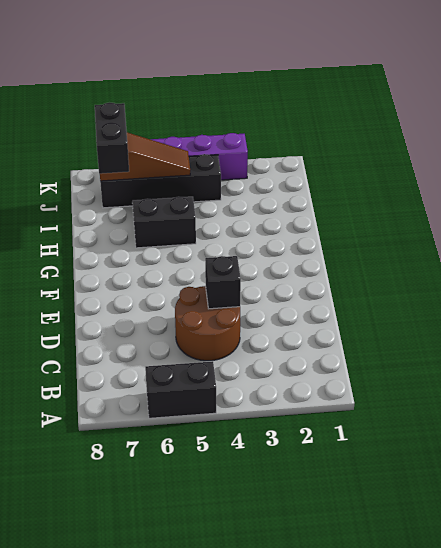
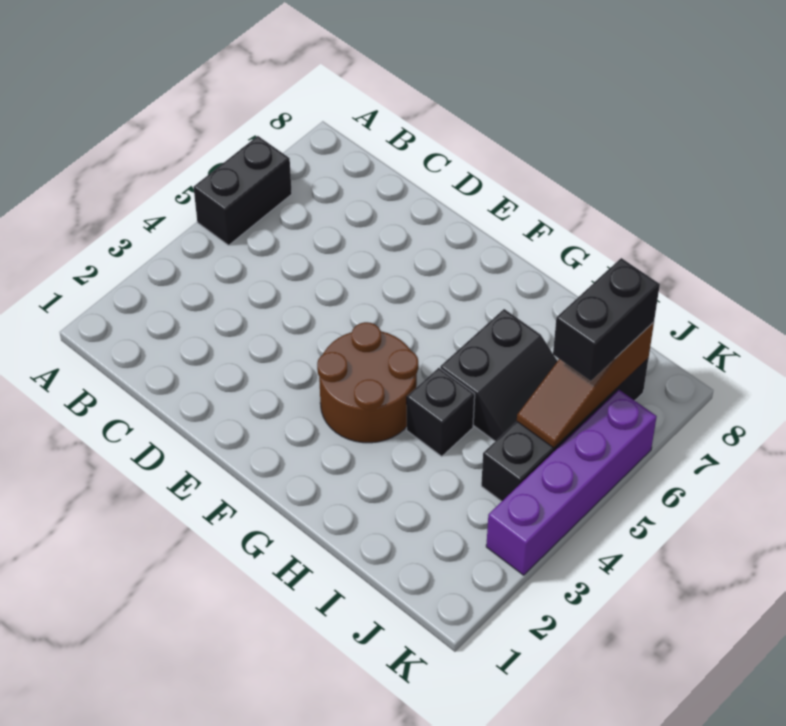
brown 2x2 round brick [175,286,240,361] -> brown 2x2 round brick moved to [317,322,418,443]
black 1x1 brick [205,256,241,309] -> black 1x1 brick moved to [407,368,475,456]
black 1x2 brick [95,103,129,174] -> black 1x2 brick turned to [553,258,660,381]

